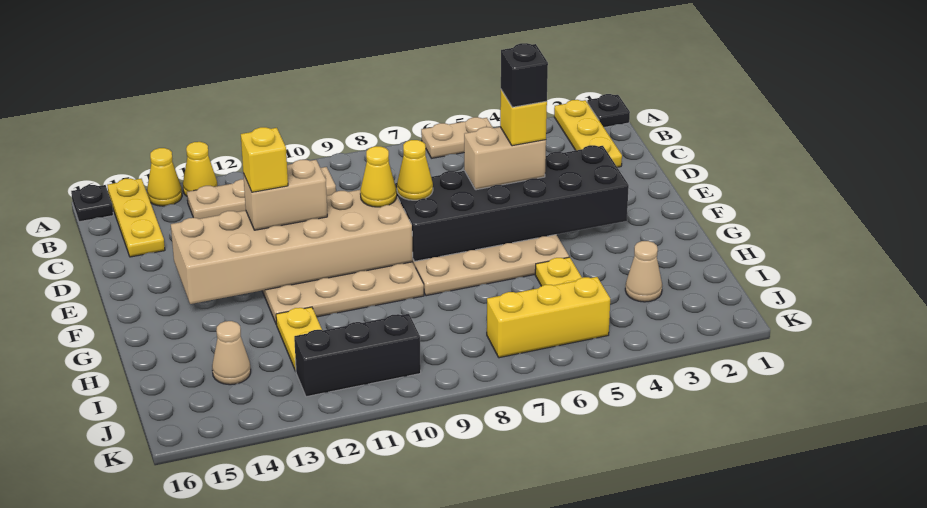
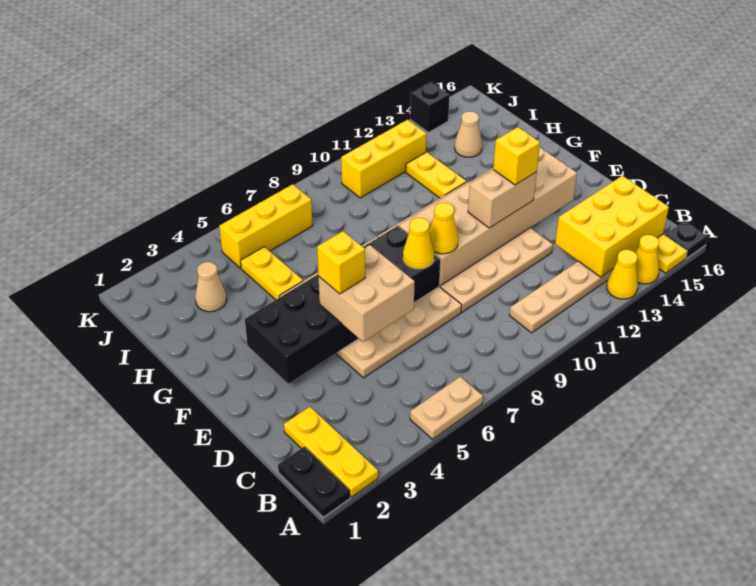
black 1x1 plate [587,94,630,127] -> black 1x2 plate [278,446,350,517]
none -> yellow 2x3 brick [555,176,669,277]
tan 1x2 brick [464,127,546,190] -> tan 2x2 brick [318,245,415,342]
black 1x1 brick [501,43,548,107] -> black 1x1 brick moved to [410,82,449,132]
black 1x3 brick [294,314,421,397] -> yellow 1x3 brick [341,120,426,198]

